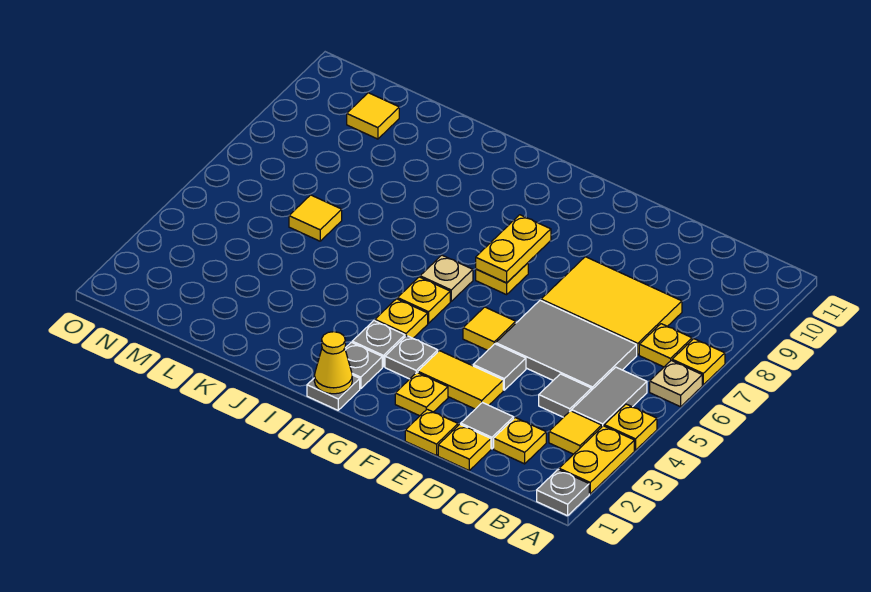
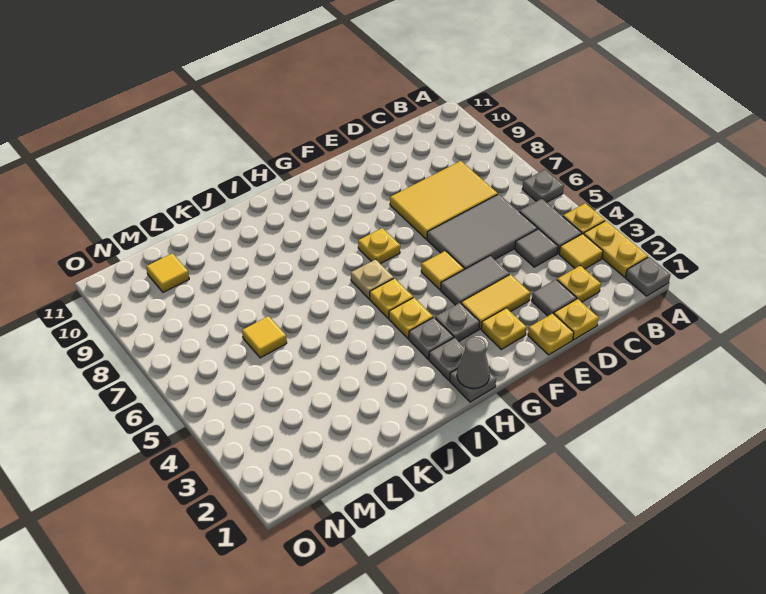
tan 1x1 plate [650,361,702,407] -> grey 1x1 plate [522,170,564,202]
yellow 1x1 plate [672,339,725,385] -> none
yellow 1x1 plate [639,324,692,367] -> none
grey 1x1 tile [473,344,526,390] -> grey 1x2 tile [441,256,509,305]
yellow 1x2 plate [476,215,551,283] -> none
yellow 1x1 cone [314,332,352,394] -> grey 1x1 cone [457,337,490,389]

